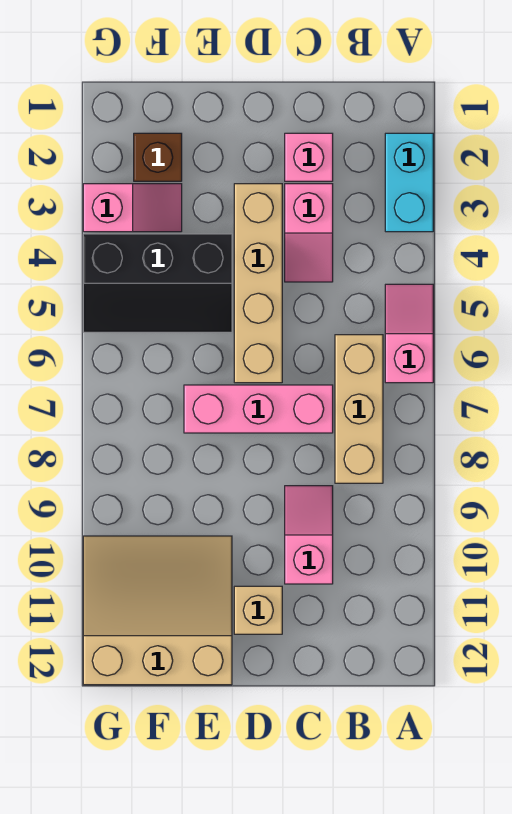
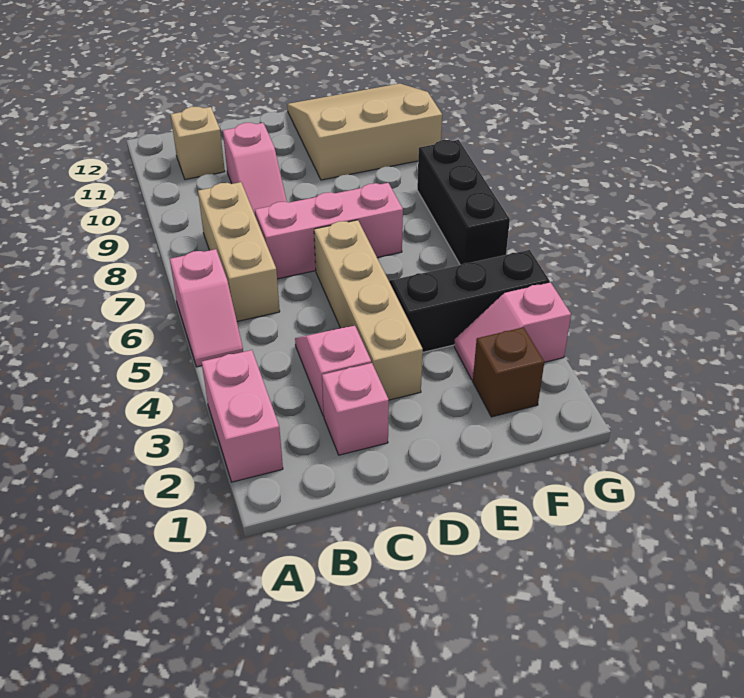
cyan 1x2 brick [385,133,433,232] -> pink 1x2 brick [202,350,283,482]
tan 1x1 brick [234,586,282,634] -> tan 1x1 brick moved to [171,107,225,179]
tan 3x3 slope [83,536,232,685] -> tan 3x3 slope turned to [287,83,442,180]
none -> black 1x3 brick [417,140,510,265]

